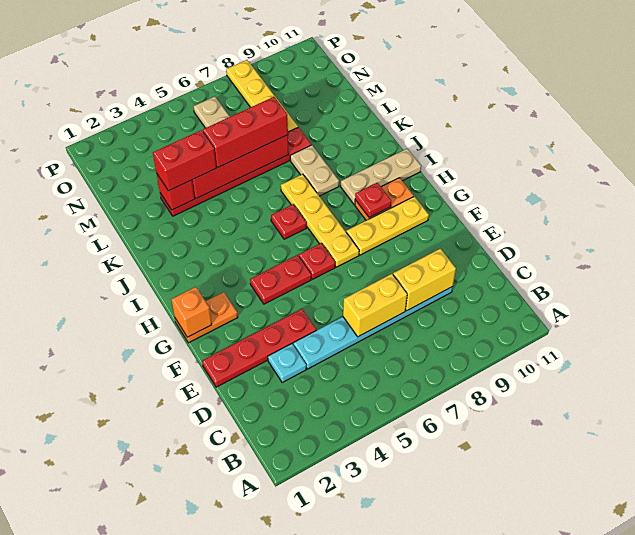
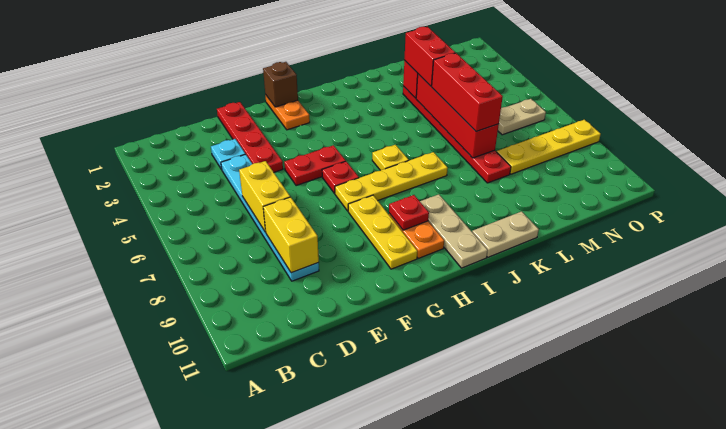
orange 1x1 brick [171,287,212,337] -> brown 1x1 brick [263,62,298,107]
red 1x2 plate [250,255,311,304] -> red 1x2 plate turned to [284,145,346,186]
red 1x1 plate [271,204,307,239] -> yellow 1x1 plate [372,145,409,170]
tan 1x2 plate [290,145,339,196] -> tan 1x2 plate moved to [472,211,539,257]

